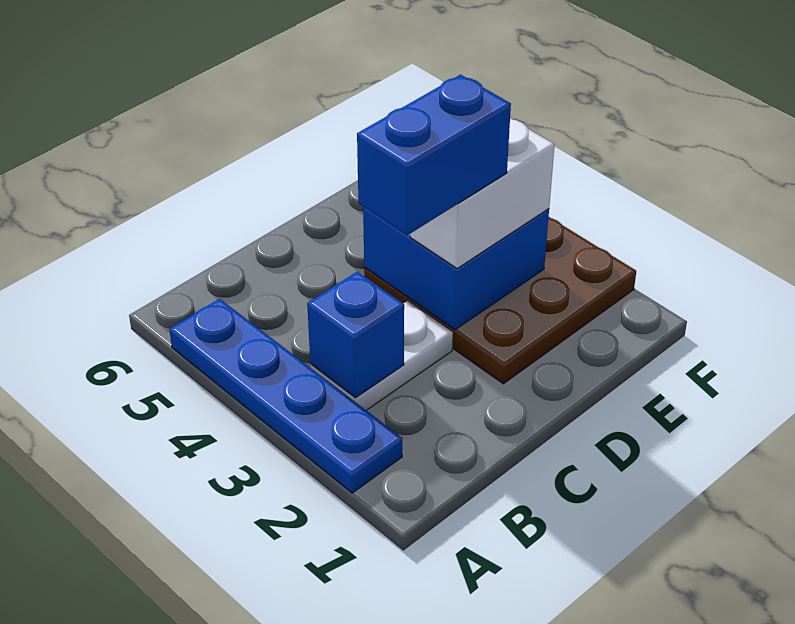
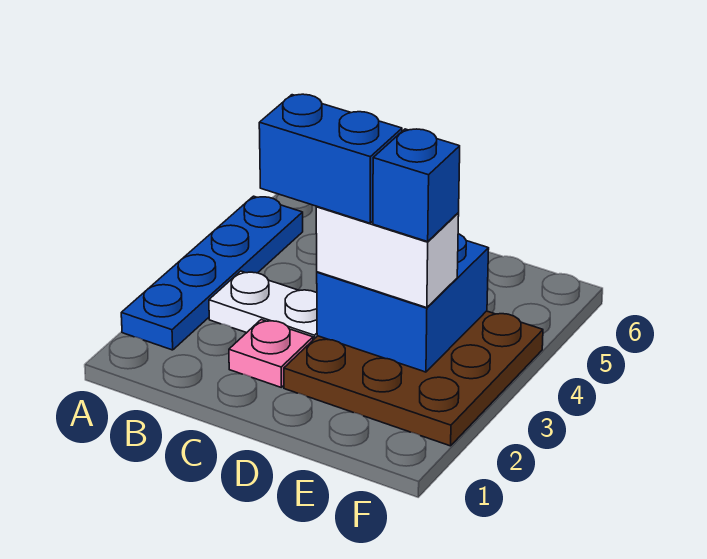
blue 1x1 brick [307,272,404,398] -> blue 1x1 brick moved to [373,129,460,242]
none -> pink 1x1 plate [229,320,313,387]

